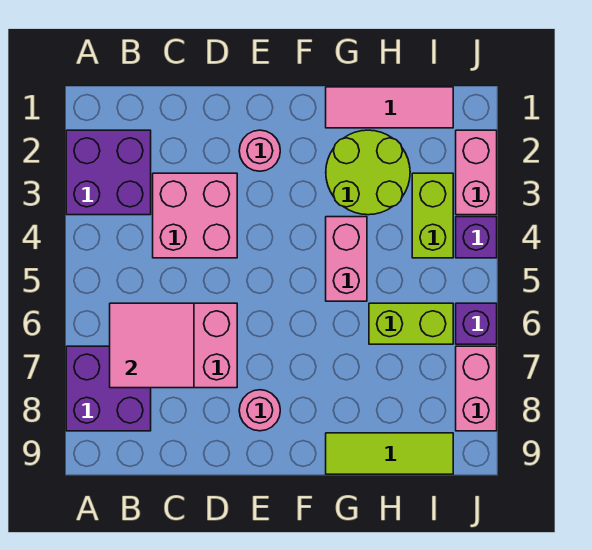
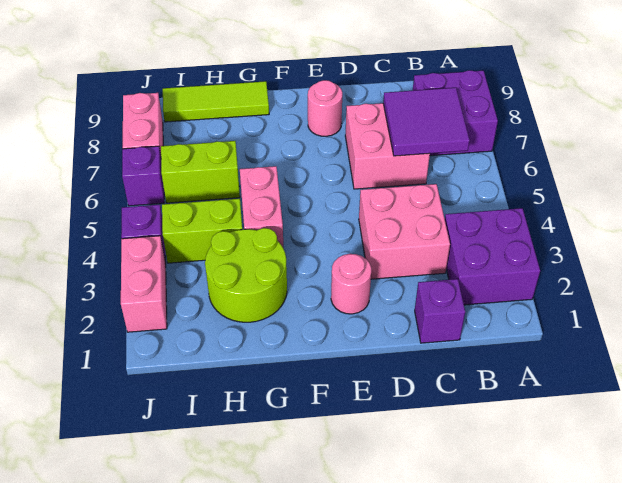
pink 2x2 tile [110,303,194,388] -> purple 2x2 tile [383,88,470,156]
none -> purple 1x1 brick [415,279,465,343]
pink 1x3 tile [326,87,453,128] -> none
lime 1x2 brick [412,173,453,258] -> lime 1x2 brick turned to [162,199,242,263]

